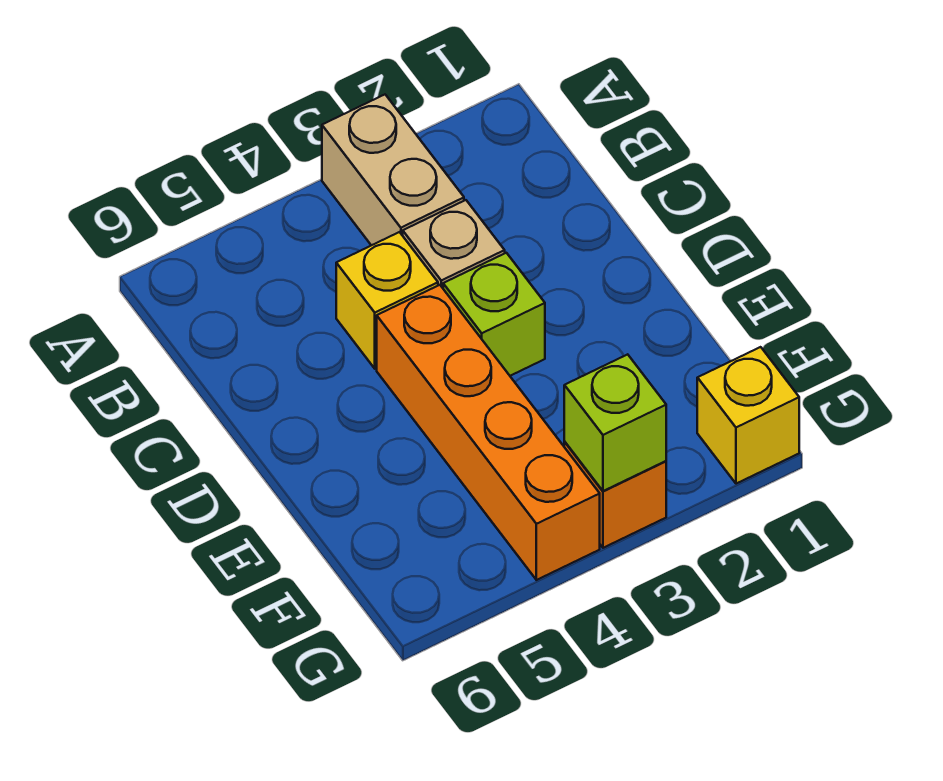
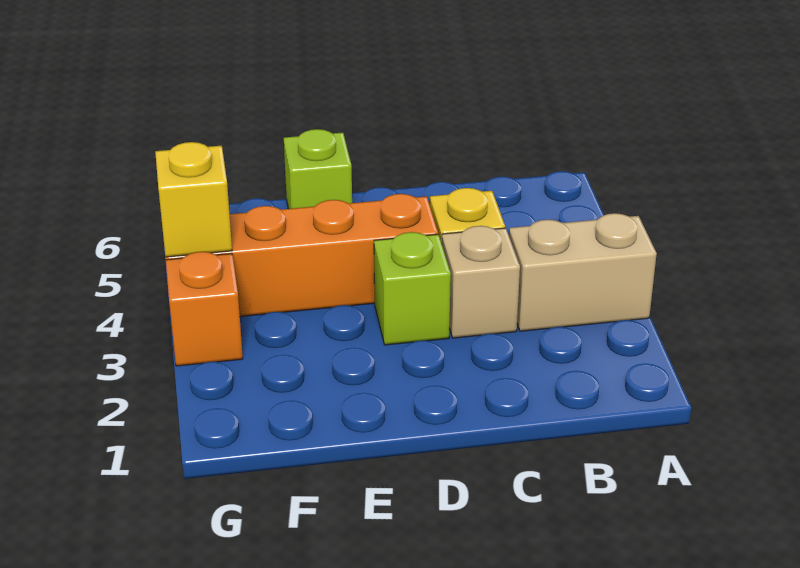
yellow 1x1 brick [697,347,799,484] -> yellow 1x1 brick moved to [155,142,232,257]
lime 1x1 brick [564,354,666,491] -> lime 1x1 brick moved to [284,129,352,209]

